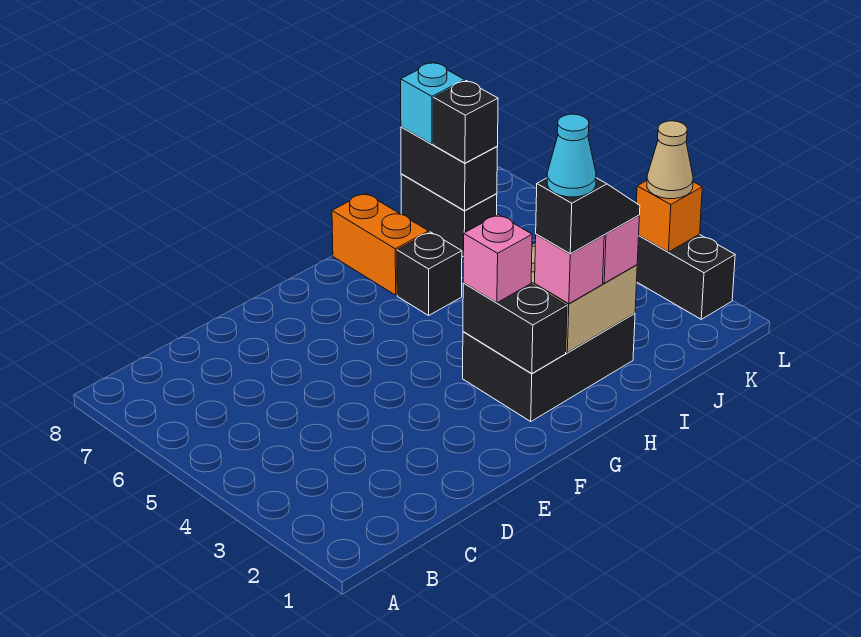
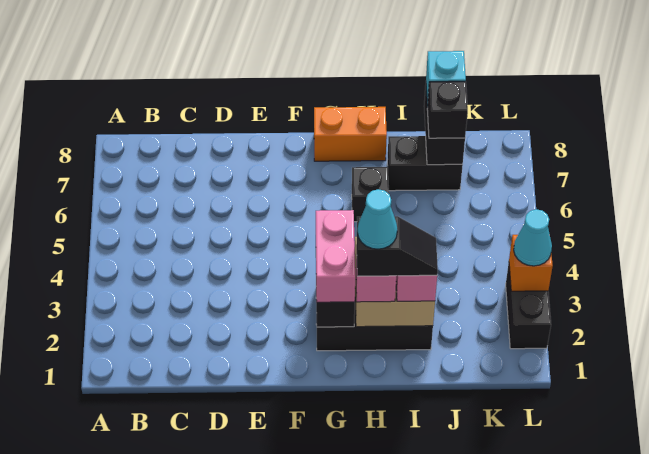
pink 1x1 brick [463,215,532,303] -> pink 1x2 brick [316,210,355,302]
orange 1x2 brick [332,193,429,295] -> orange 1x2 brick turned to [314,107,387,161]
black 1x2 brick [401,174,497,256] -> black 1x2 brick turned to [387,136,463,191]
tan 1x1 cone [647,121,693,199] -> cyan 1x1 cone [514,209,552,266]

